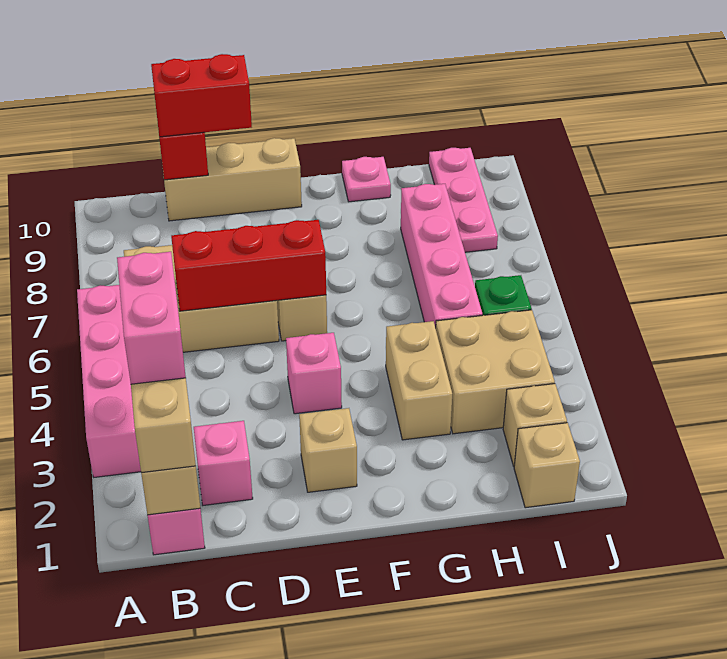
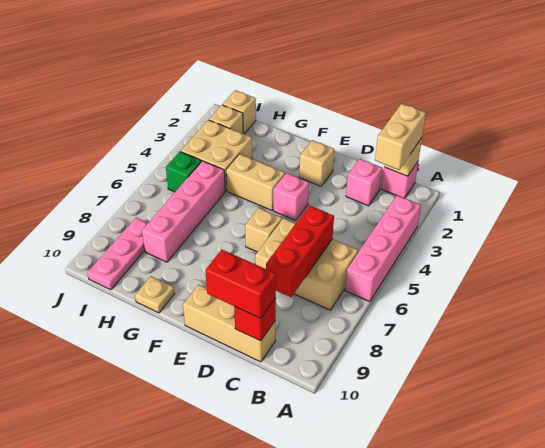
pink 1x2 brick [117,252,186,384] -> none
red 1x3 brick [171,220,326,311] -> red 1x3 brick turned to [266,206,334,297]
tan 1x2 brick [386,321,452,440] -> tan 1x2 brick turned to [226,154,285,210]
pink 1x1 plate [342,157,391,202] -> tan 1x1 plate [135,276,174,313]

